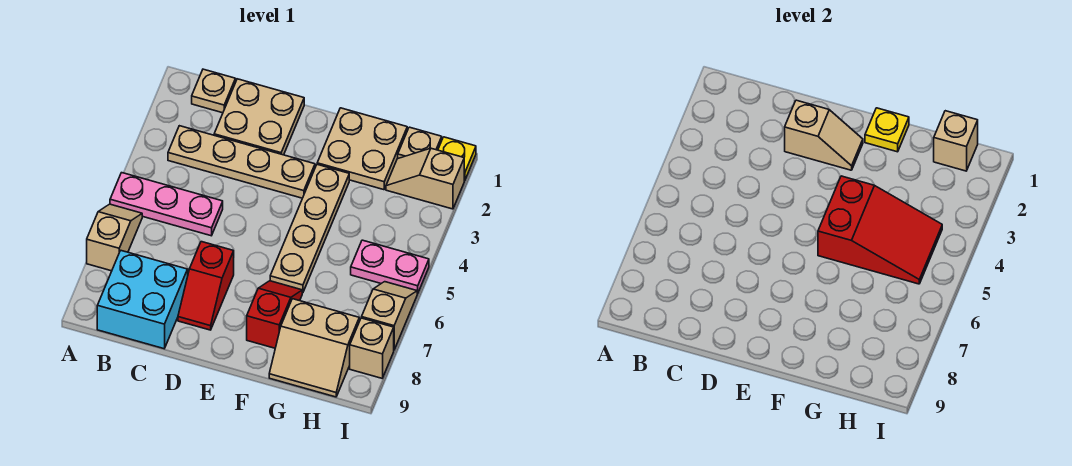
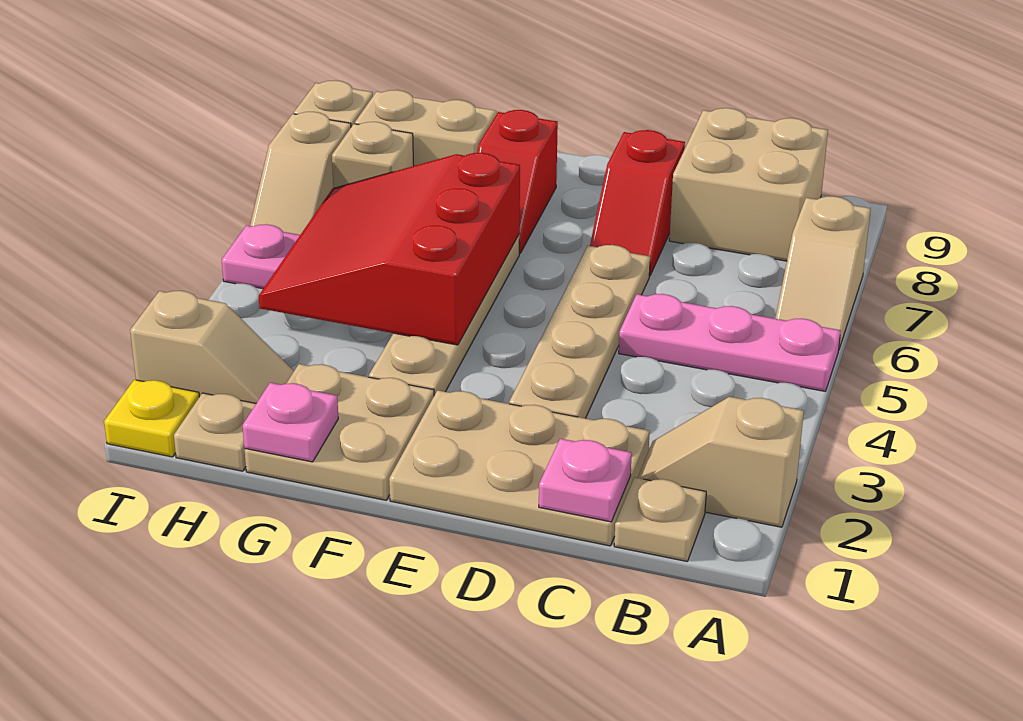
tan 1x4 plate [168,126,315,198] -> tan 1x4 plate turned to [509,245,650,418]
cyan 2x2 brick [97,251,188,349] -> tan 2x2 brick [669,108,828,261]
tan 2x2 plate [214,79,304,155] -> tan 2x3 plate [389,390,650,546]
none -> pink 1x1 plate [539,439,632,522]
tan 1x2 slope [785,100,863,170] -> tan 1x2 slope moved to [638,397,804,527]
red 1x2 slope [178,242,234,330] -> red 1x2 slope turned to [590,130,685,276]
yellow 1x1 plate [865,108,909,152] -> none
red 2x3 slope [818,176,942,284] -> red 3x3 slope [259,153,520,345]
none -> pink 1x1 plate [243,383,338,462]
tan 1x1 brick [934,111,978,171] -> tan 1x1 brick moved to [332,122,414,188]

